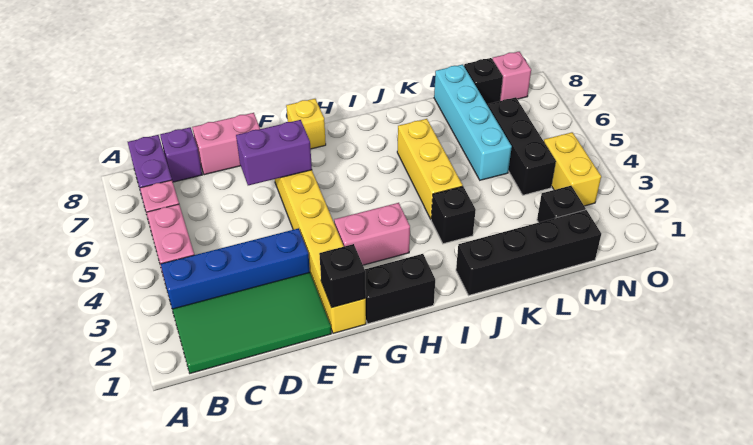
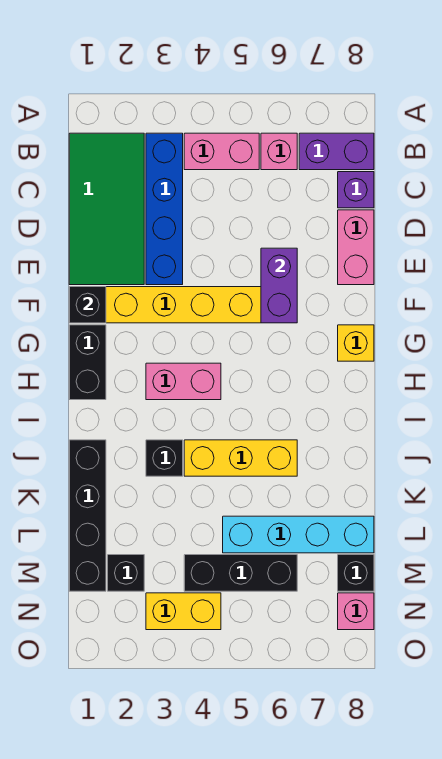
pink 1x2 brick [334,203,410,265] -> pink 1x2 brick turned to [146,363,221,400]

